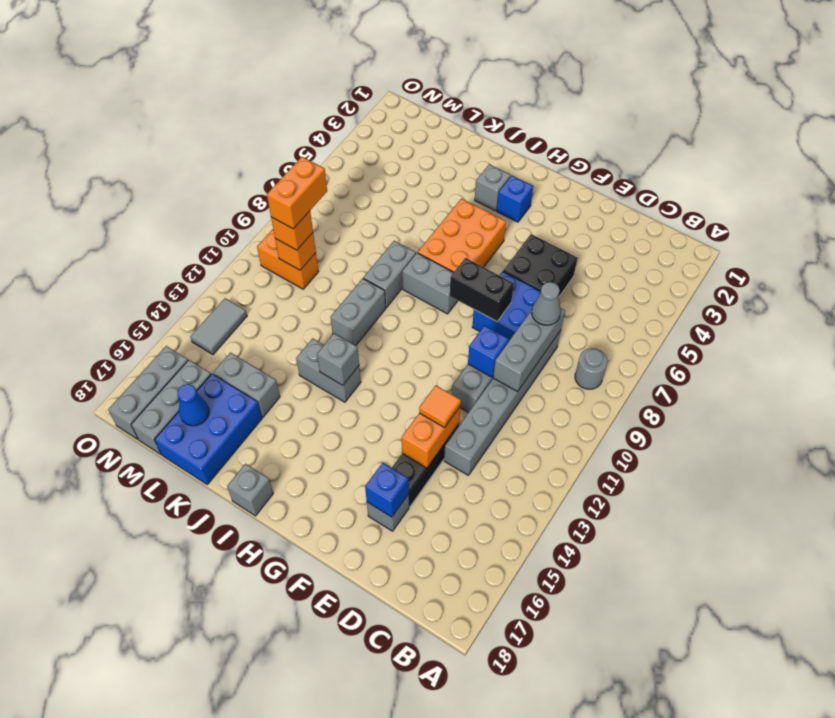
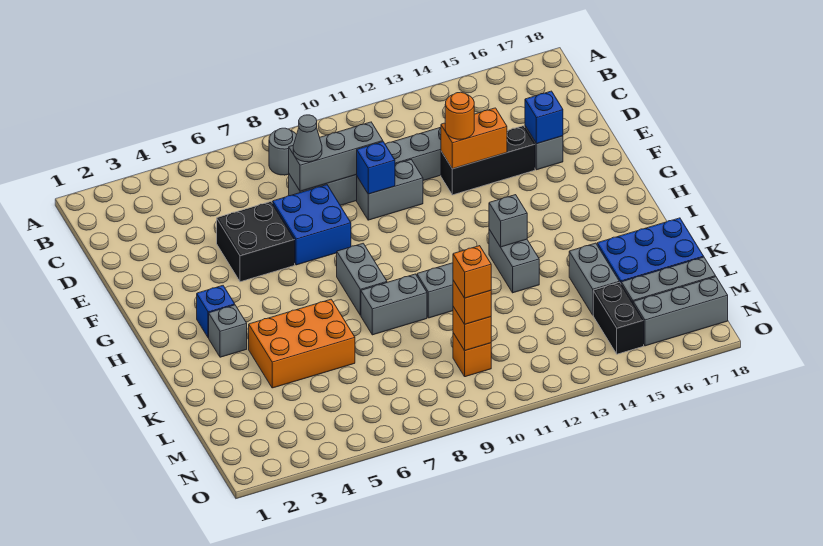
orange 1x1 tile [419,385,461,428] -> orange 1x1 round brick [445,92,474,139]
black 1x2 brick [450,258,514,322] -> black 1x2 brick moved to [593,282,644,354]
orange 2x3 brick [418,199,506,272] -> orange 2x3 brick moved to [249,299,355,388]
grey 1x1 brick [227,464,273,516] -> none
blue 1x1 cone [177,384,209,426] -> none
orange 1x2 brick [267,157,327,229] -> orange 1x1 brick [453,246,491,298]
orange 1x2 brick [257,229,319,289] -> orange 1x1 brick [453,333,491,377]
grey 1x2 tile [190,298,247,354] -> none

